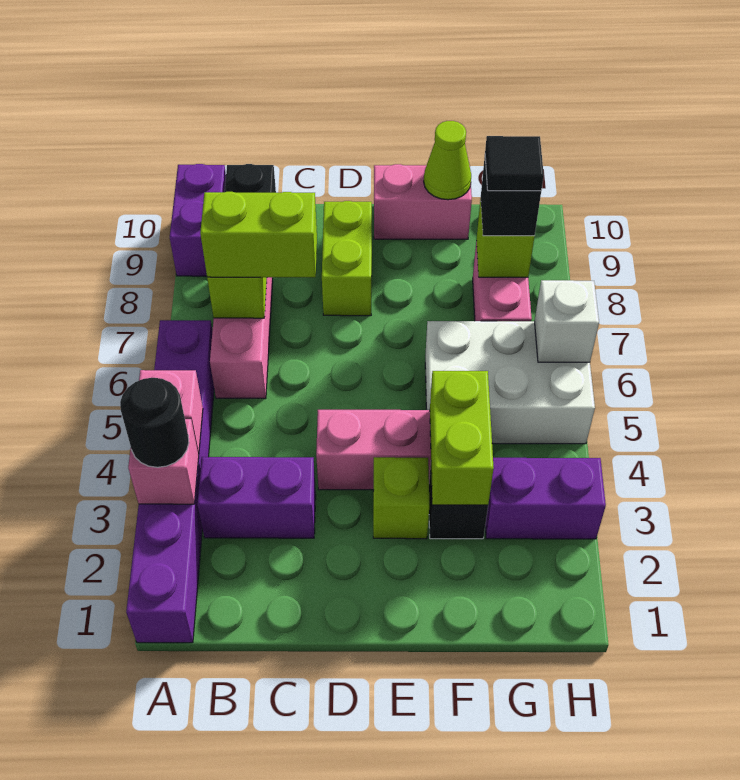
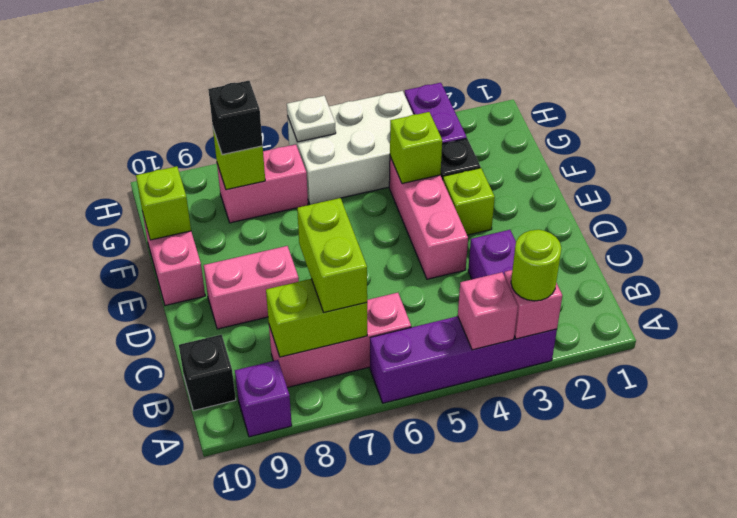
purple 1x6 brick [126,320,214,643] -> purple 1x4 brick [370,316,557,403]
black 1x1 round brick [120,378,189,467] -> lime 1x1 round brick [511,230,561,301]
purple 1x2 brick [170,164,226,276] -> purple 1x1 brick [235,360,292,437]
lime 1x2 brick [322,201,372,316] -> pink 1x2 brick [204,246,299,329]
lime 1x2 brick [430,371,494,505] -> lime 1x1 brick [390,112,442,183]
white 2x3 brick [425,321,595,444] -> white 2x3 brick turned to [287,91,413,205]
lime 1x1 cone [424,121,471,200] -> lime 1x1 brick [136,166,191,240]
black 1x1 tile [485,136,544,191] -> none
white 1x1 brick [535,280,599,362] -> white 1x1 plate [287,96,336,142]

